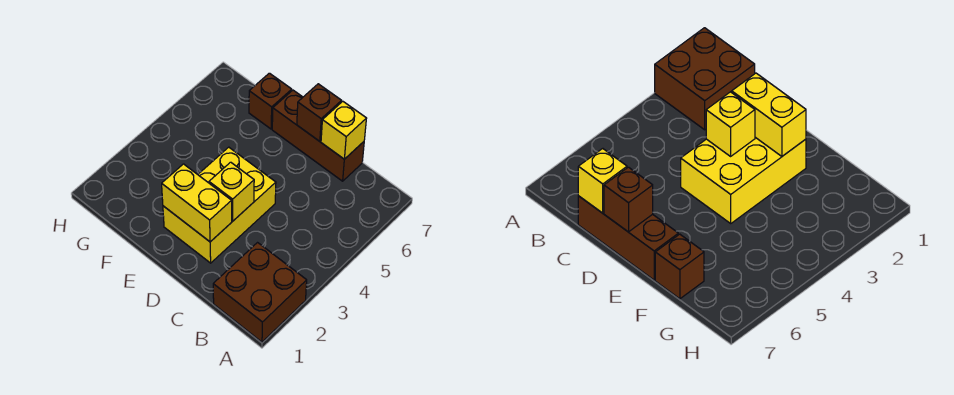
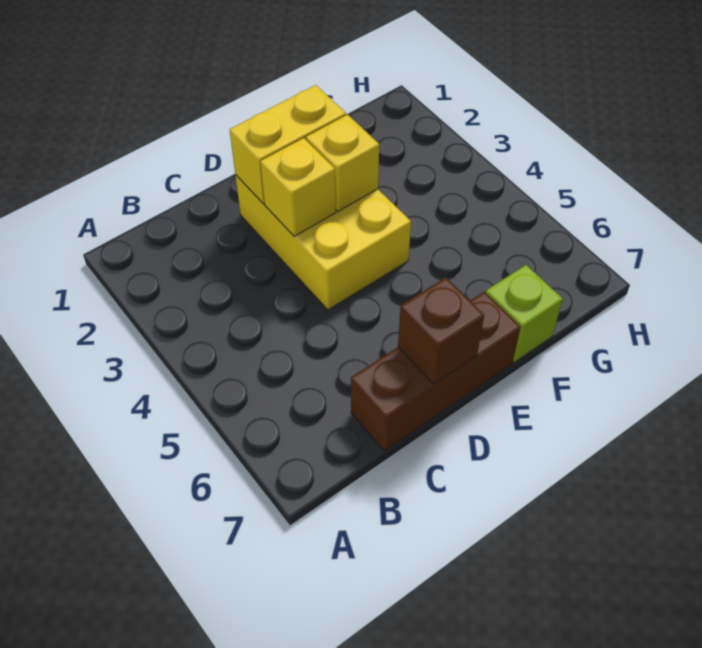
brown 2x2 brick [213,243,307,342] -> none
yellow 1x1 brick [321,101,367,159] -> yellow 1x1 brick moved to [306,115,379,211]
brown 1x1 brick [249,73,292,129] -> lime 1x1 brick [486,265,563,363]

